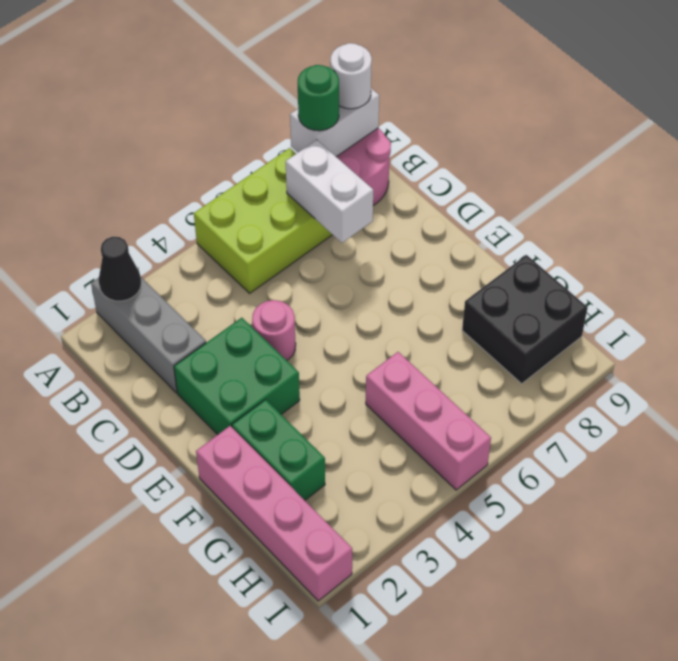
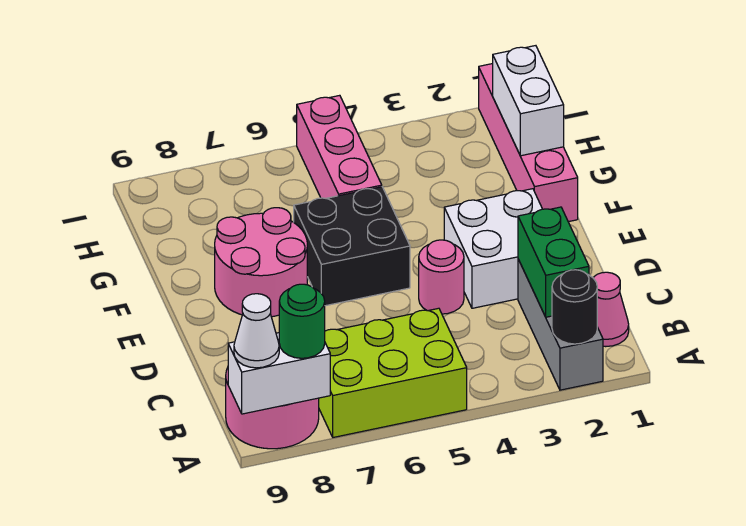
black 1x1 cone [98,237,141,301] -> black 1x1 round brick [552,270,597,344]
white 1x1 round brick [330,43,372,109] -> white 1x1 cone [234,294,279,368]
none -> pink 1x1 cone [594,272,629,347]
white 1x2 brick [286,140,373,243] -> white 1x2 brick moved to [493,46,564,156]
green 2x2 brick [174,318,300,435] -> white 2x2 brick [444,189,542,308]
none -> pink 2x2 round brick [215,208,307,317]
green 1x2 brick [232,400,325,500] -> green 1x2 brick moved to [518,207,589,317]
black 2x2 brick [462,255,588,384] -> black 2x2 brick moved to [294,187,410,306]

